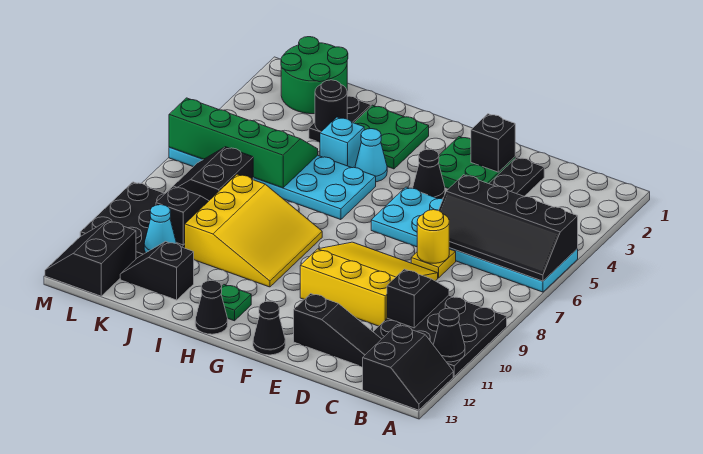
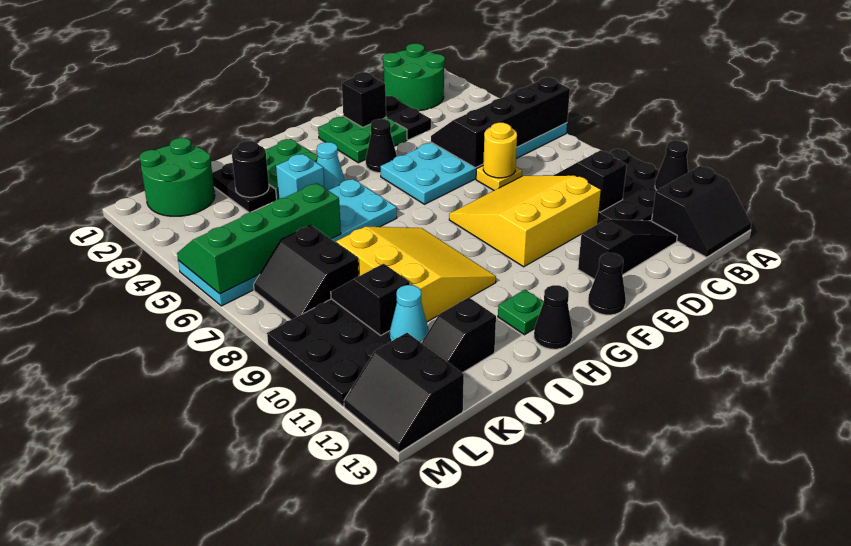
black 2x4 slope [439,175,578,281] -> black 2x4 slope turned to [431,77,570,168]
black 2x2 slope [363,325,453,410] -> black 2x2 slope turned to [652,166,751,257]
none -> green 2x2 round brick [383,43,445,111]

